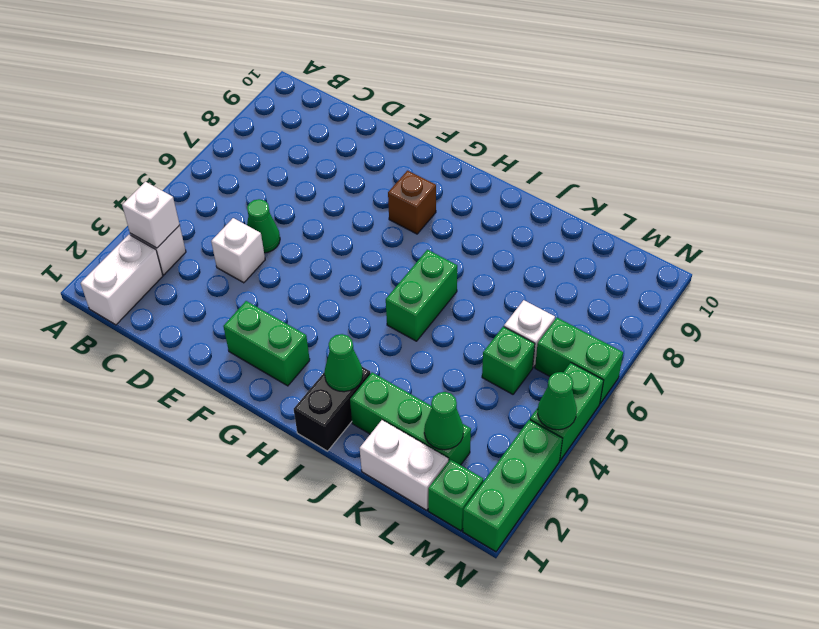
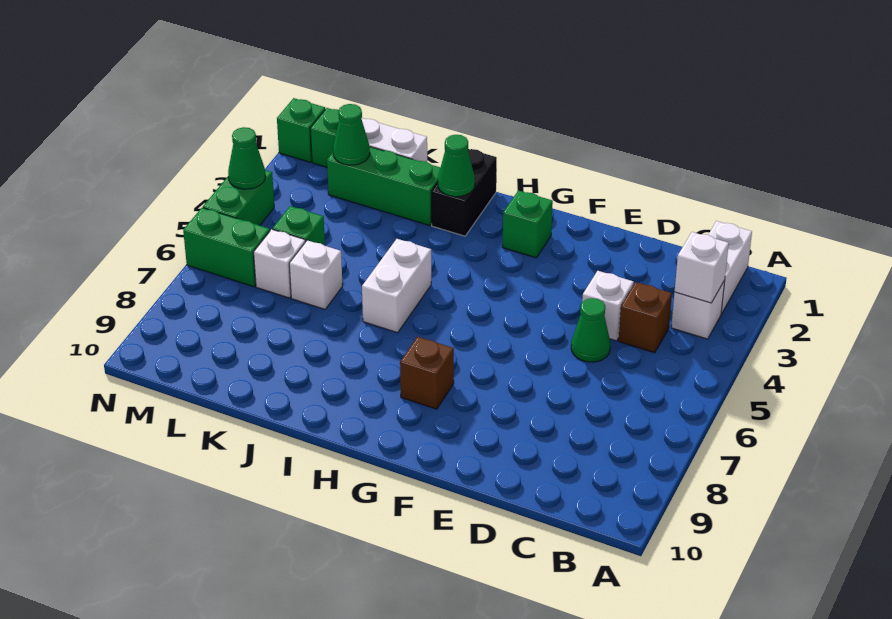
none -> brown 1x1 brick [619,282,672,353]
green 1x2 brick [223,301,310,386] -> green 1x1 brick [502,191,553,258]
green 1x2 brick [386,250,457,341] -> white 1x2 brick [362,239,431,333]
none -> white 1x1 brick [289,240,343,309]
green 1x3 brick [463,420,562,552] -> green 1x1 brick [277,98,325,162]

